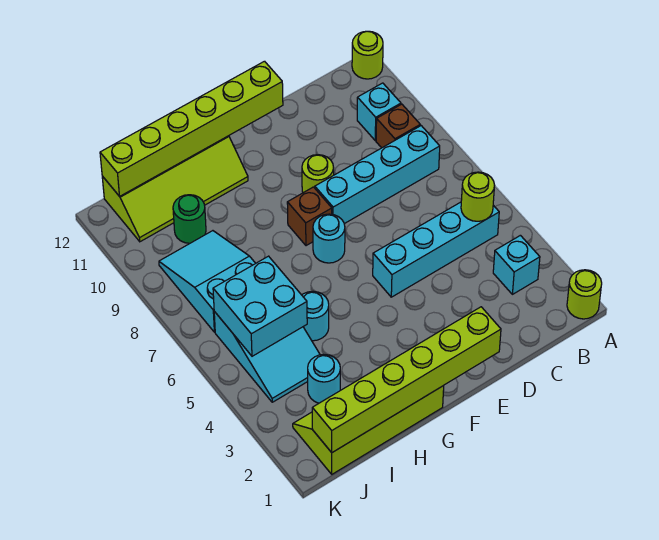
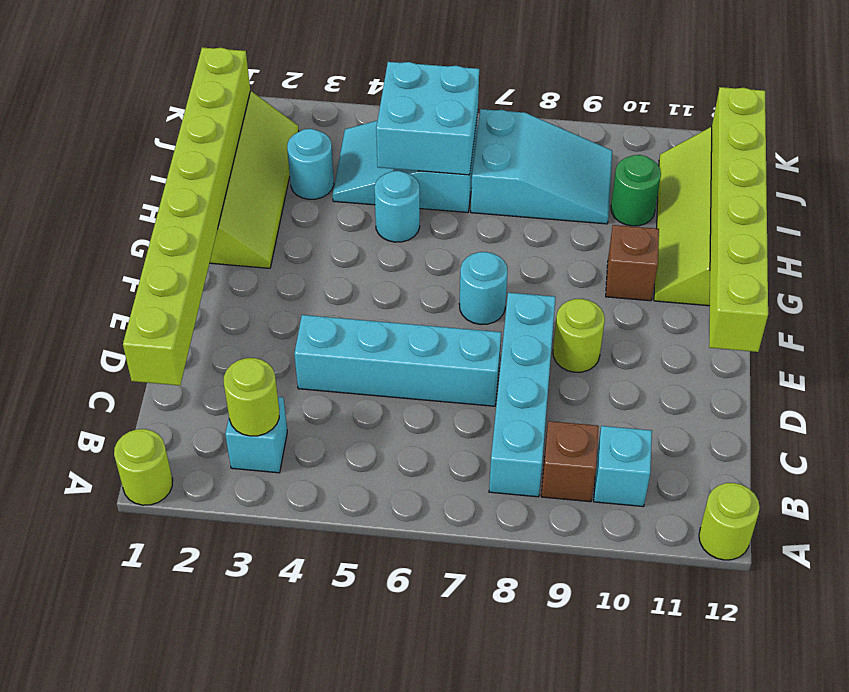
cyan 1x4 brick [373,202,499,297] -> cyan 1x4 brick turned to [294,315,501,406]
lime 1x1 round brick [461,172,495,221] -> lime 1x1 round brick moved to [224,358,279,436]
lime 1x6 brick [312,307,501,452] -> lime 1x8 brick [123,47,250,386]
brown 1x1 brick [287,187,332,246] -> brown 1x1 brick moved to [606,225,659,301]

